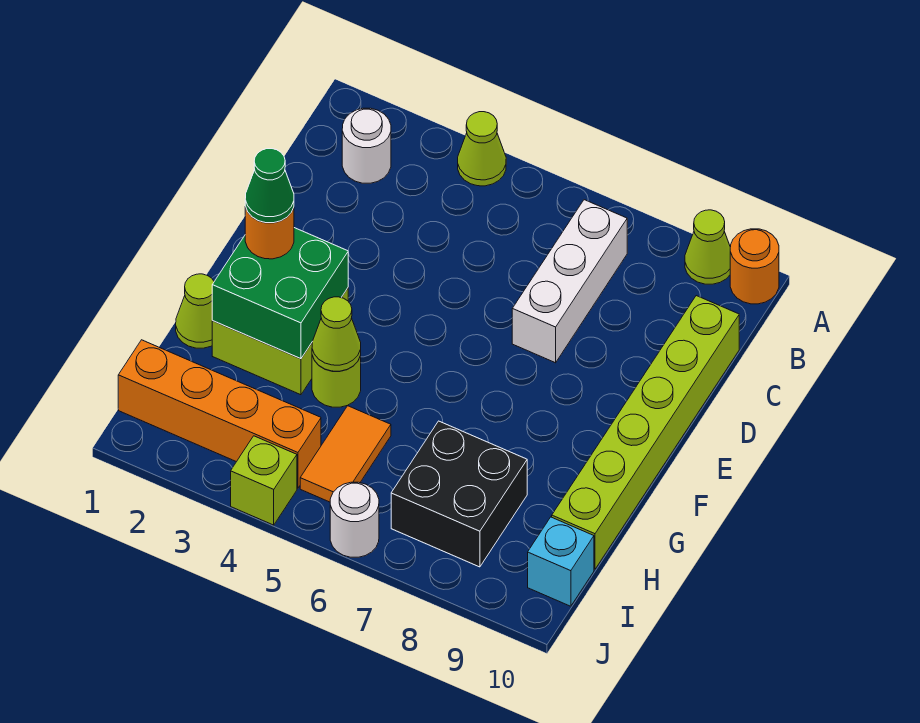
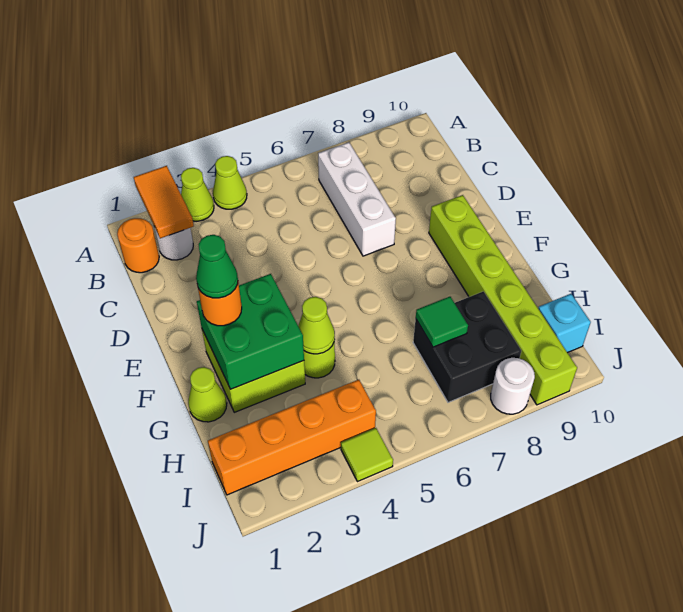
lime 1x1 cone [685,210,730,284] -> lime 1x1 cone moved to [181,168,214,221]
orange 1x1 round brick [730,229,779,304] -> orange 1x1 round brick moved to [117,218,159,273]
lime 1x6 brick [552,296,739,569] -> lime 1x6 brick moved to [429,195,577,405]
orange 1x2 tile [300,406,391,502] -> orange 1x2 tile moved to [134,166,194,238]
none -> green 1x1 tile [416,297,468,347]
lime 1x1 brick [231,436,297,525] -> lime 1x1 tile [341,428,393,482]
white 1x1 round brick [330,482,379,557] -> white 1x1 round brick moved to [491,358,535,414]

